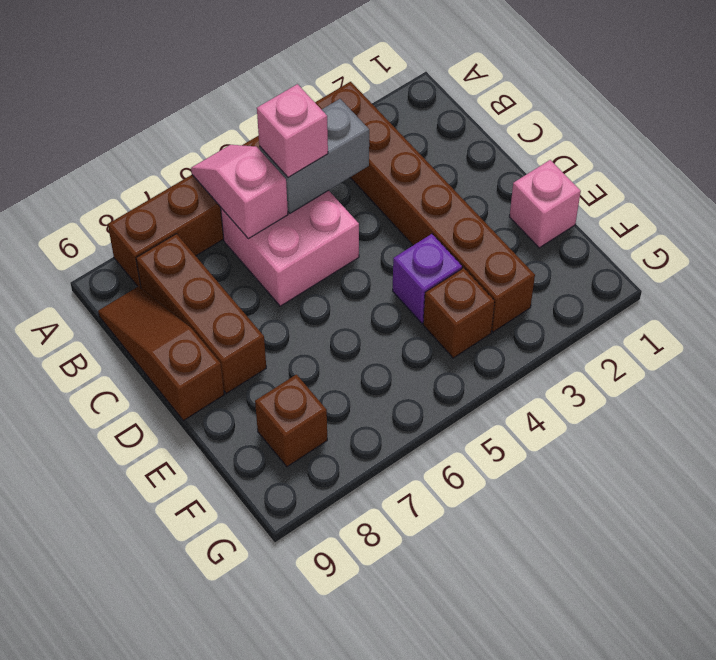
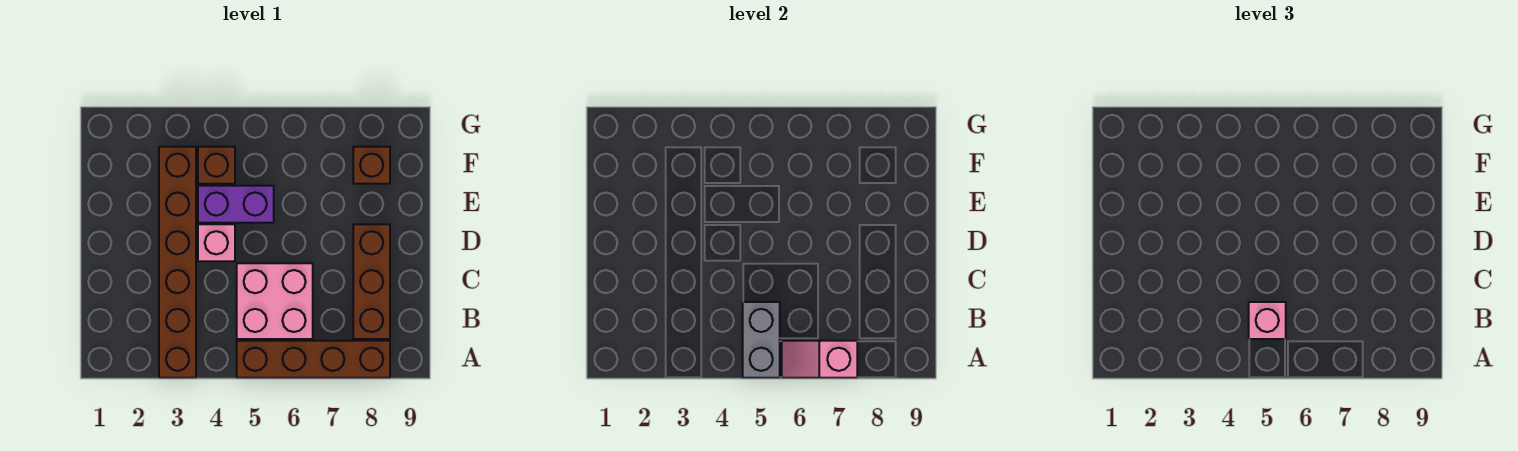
pink 1x2 slope [191,145,288,239] -> pink 1x2 slope turned to [782,341,857,378]
grey 1x2 brick [259,99,369,213] -> grey 1x2 brick turned to [743,302,780,378]
brown 1x3 slope [98,286,224,421] -> none
pink 1x1 brick [510,160,581,248] -> pink 1x1 brick moved to [198,224,235,261]
purple 1x1 brick [393,234,462,323] -> purple 1x2 brick [198,186,274,223]

